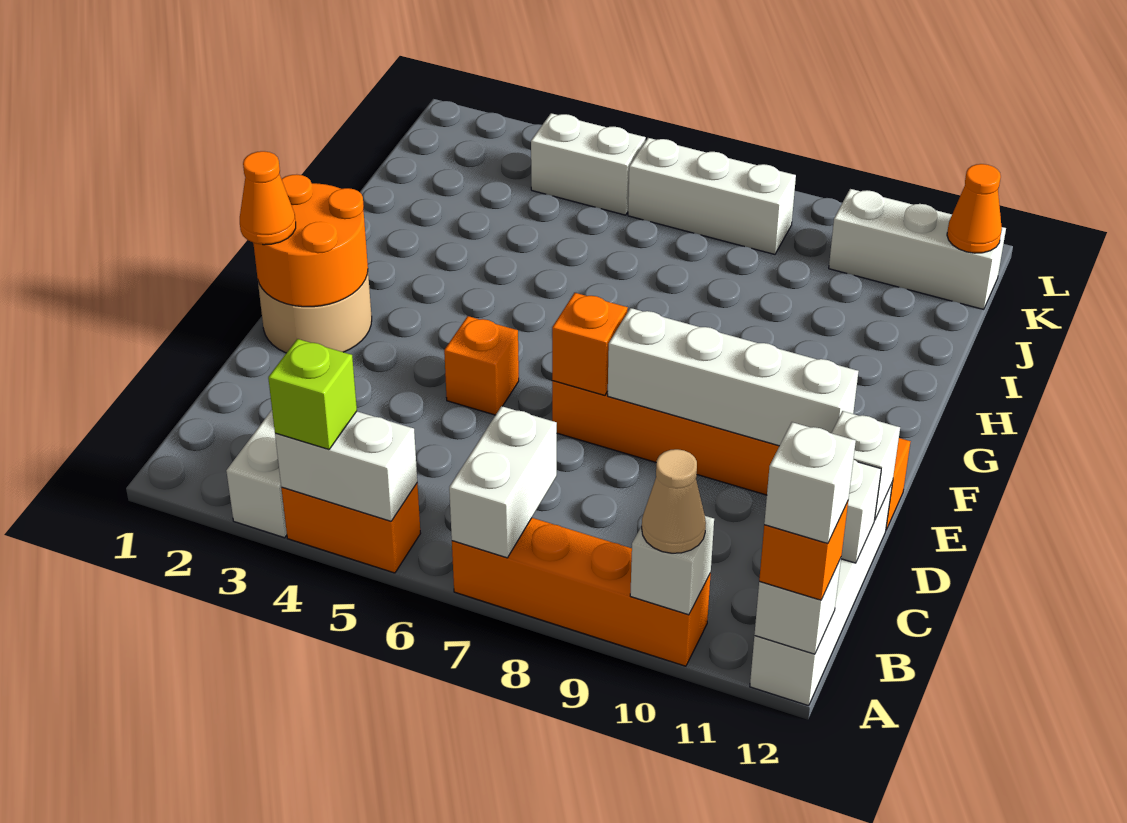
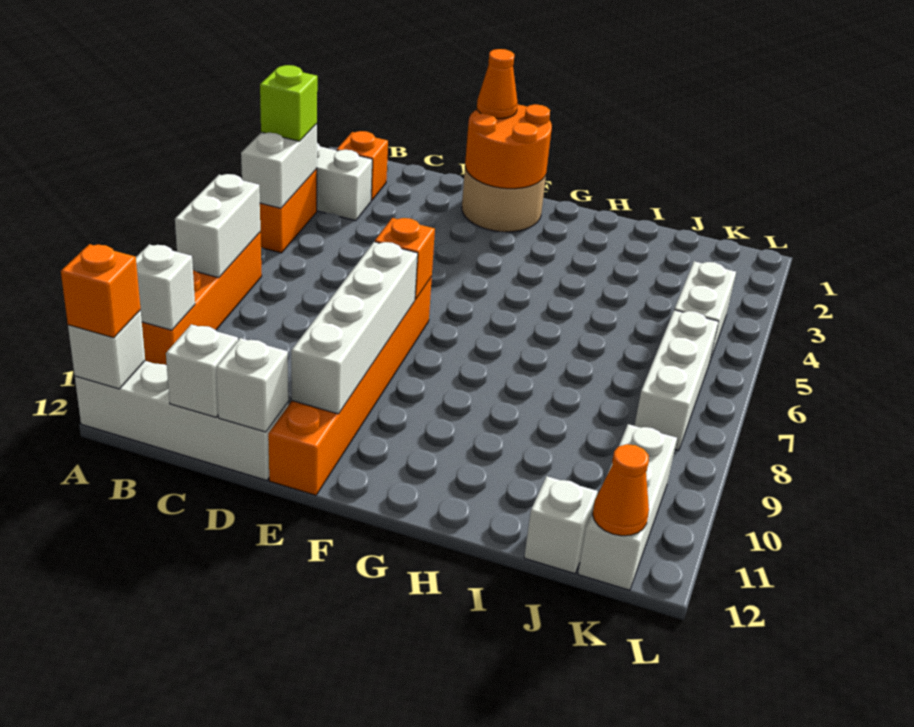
white 1x2 brick [449,406,557,558] -> white 1x2 brick turned to [175,174,260,278]
tan 1x1 cone [642,449,706,553] -> none
white 1x1 brick [764,422,856,544] -> white 1x1 brick moved to [524,476,598,574]
orange 1x1 brick [444,316,519,415] -> orange 1x1 brick moved to [337,131,388,201]

